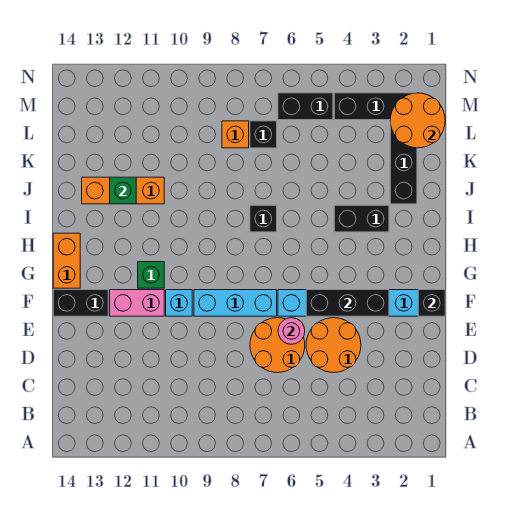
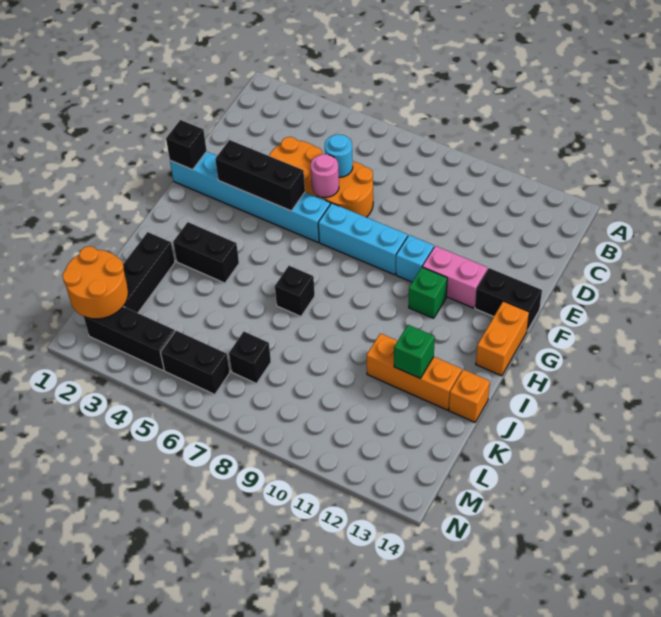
none -> cyan 1x1 round brick [325,134,353,177]
orange 1x1 brick [222,121,249,148] -> orange 1x1 brick moved to [449,369,490,422]

